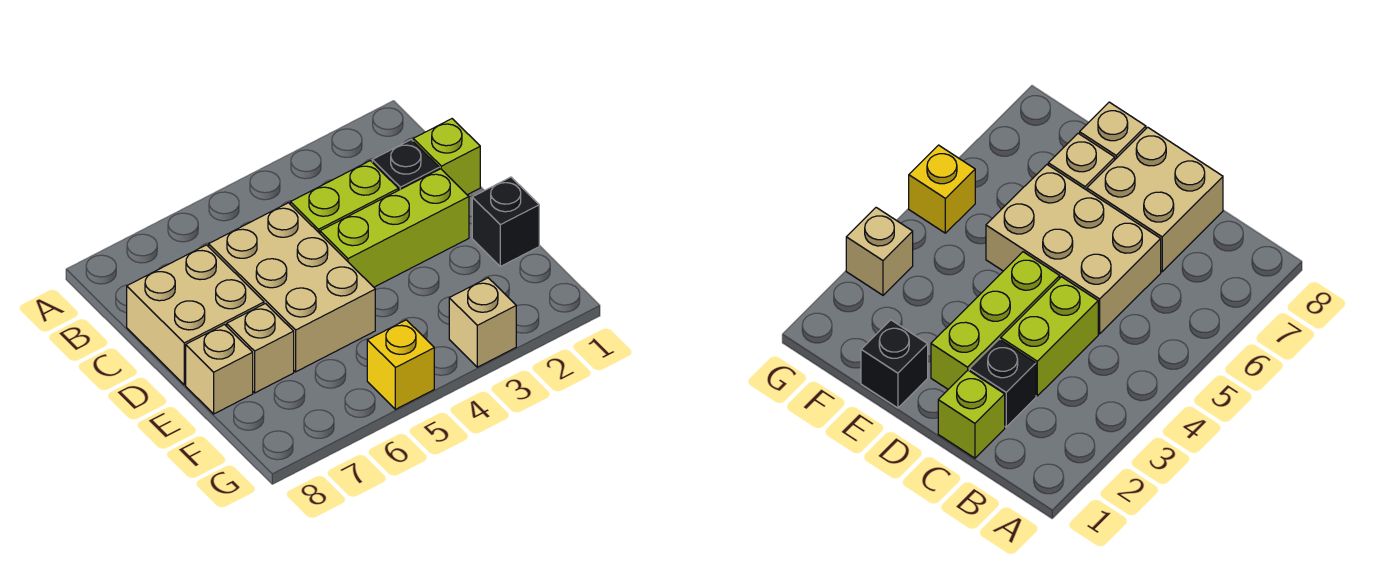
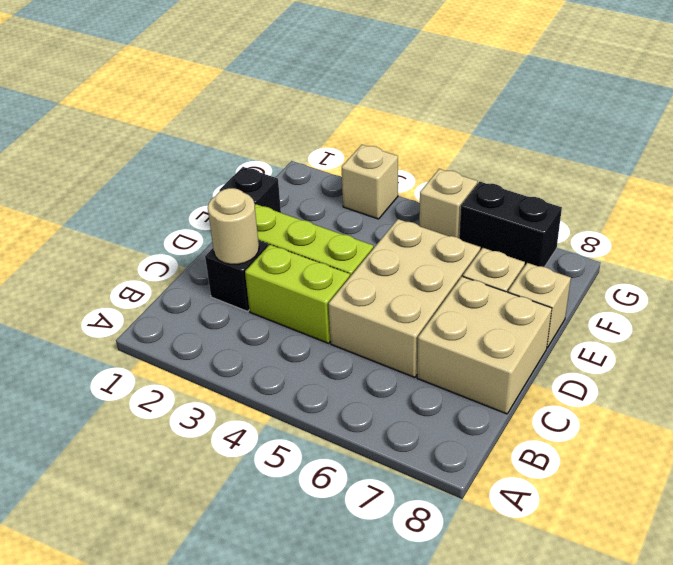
lime 1x1 brick [413,119,480,195] -> none
none -> tan 1x1 round brick [208,188,259,264]
yellow 1x1 brick [367,320,434,409] -> tan 1x1 brick [419,169,478,238]
none -> black 1x2 brick [459,182,562,267]

